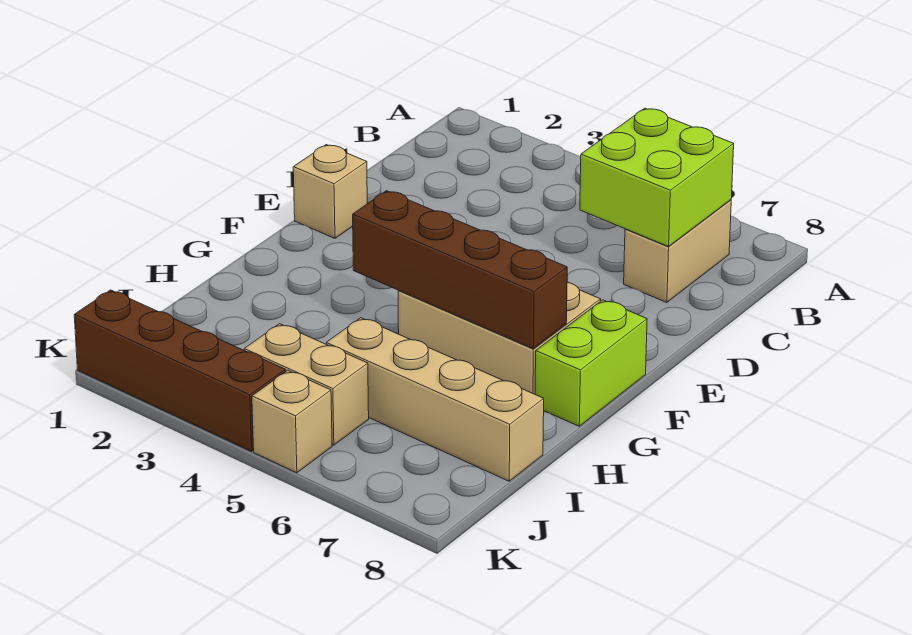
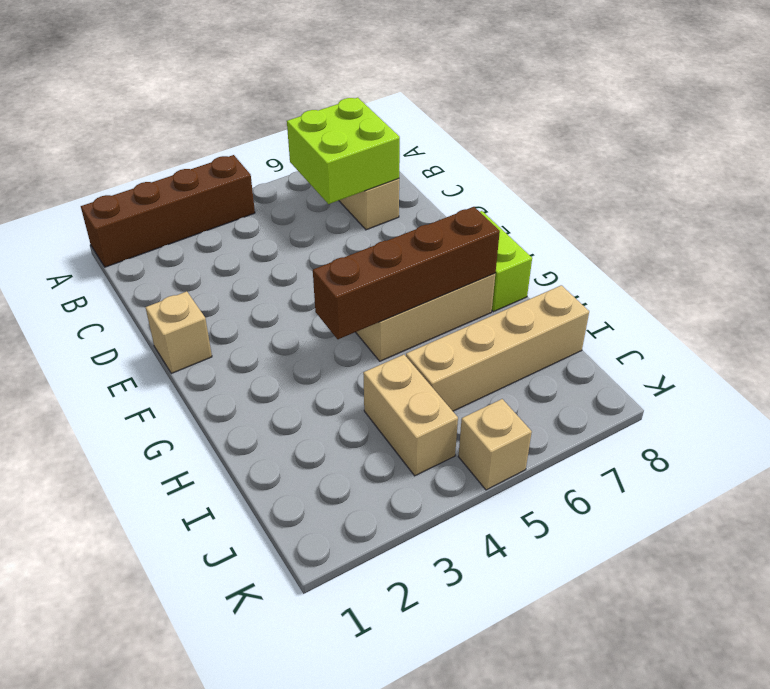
tan 1x2 brick [244,324,369,445] -> tan 1x2 brick turned to [363,355,458,476]
brown 1x4 brick [74,290,285,451] -> brown 1x4 brick moved to [81,155,255,267]

